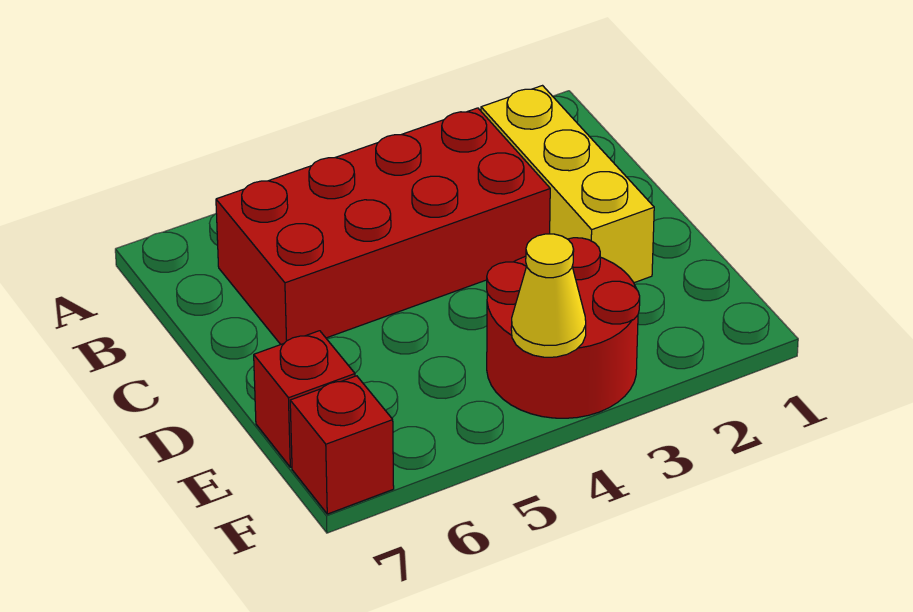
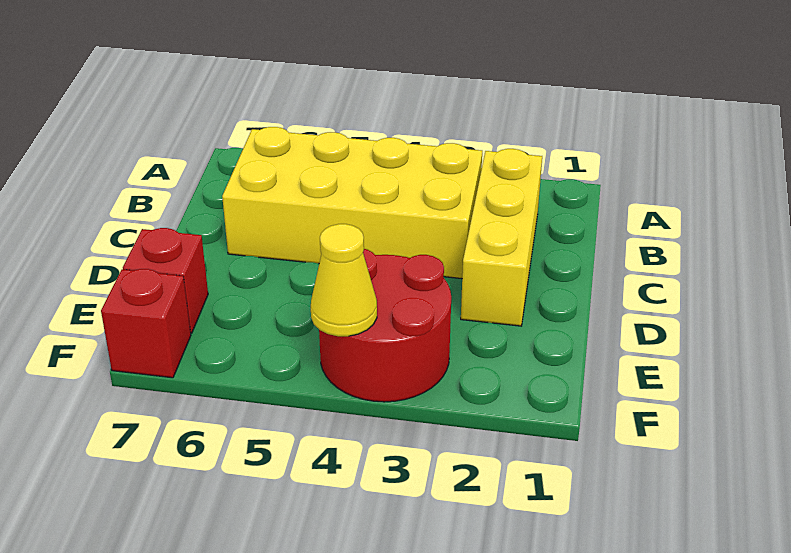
red 2x4 brick [216,108,550,344] -> yellow 2x4 brick [222,127,482,279]

